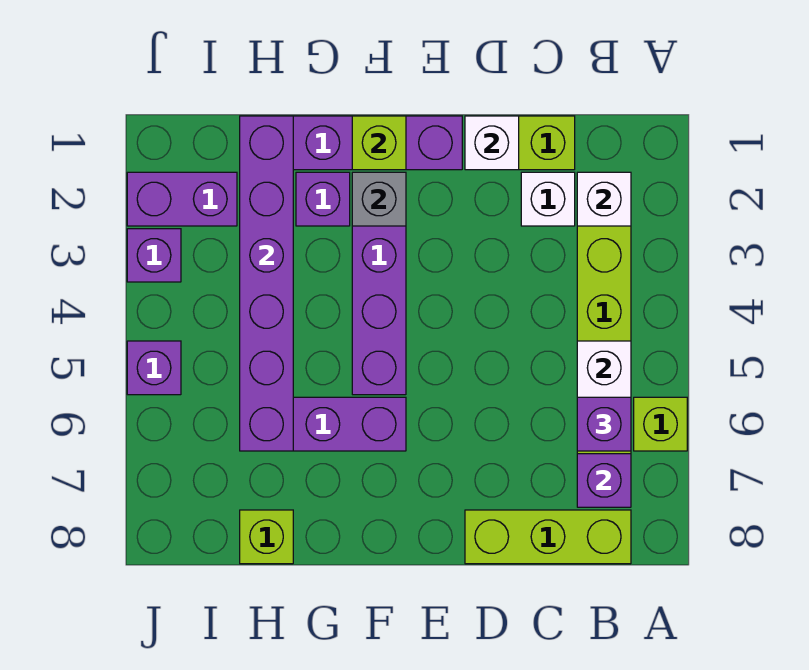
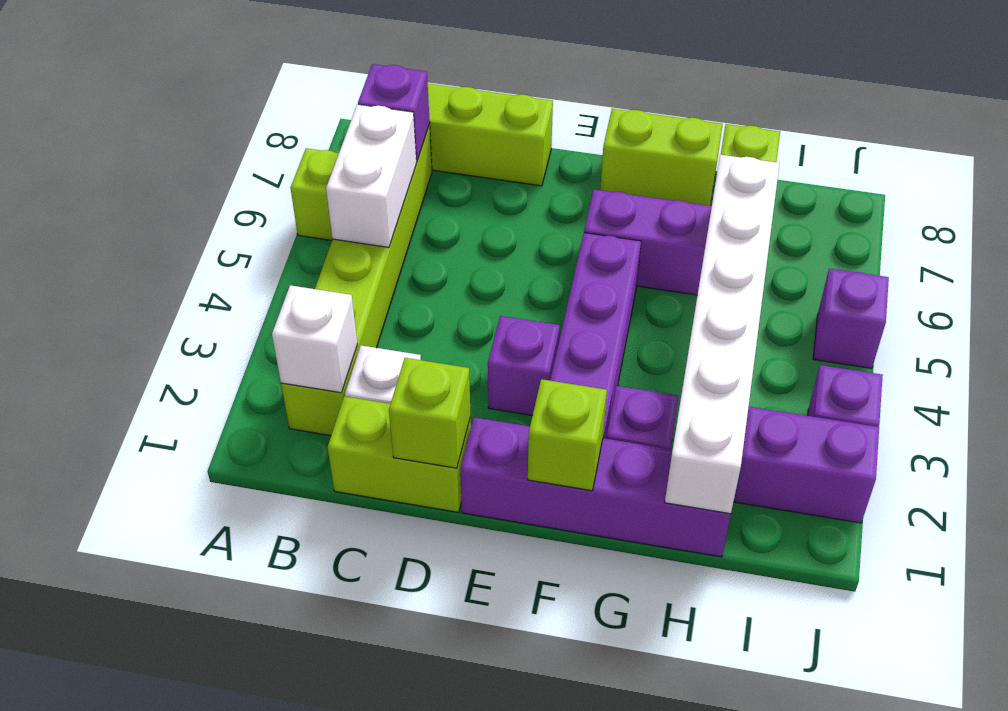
purple 1x1 brick [577,397,631,451] -> purple 1x1 brick moved to [488,316,560,416]
white 1x1 brick [465,116,519,170] -> lime 1x1 brick [389,358,471,468]
grey 1x1 brick [352,172,406,226] -> none
none -> lime 1x2 brick [600,109,723,206]
purple 1x6 brick [240,116,293,451] -> white 1x6 brick [665,155,780,514]

